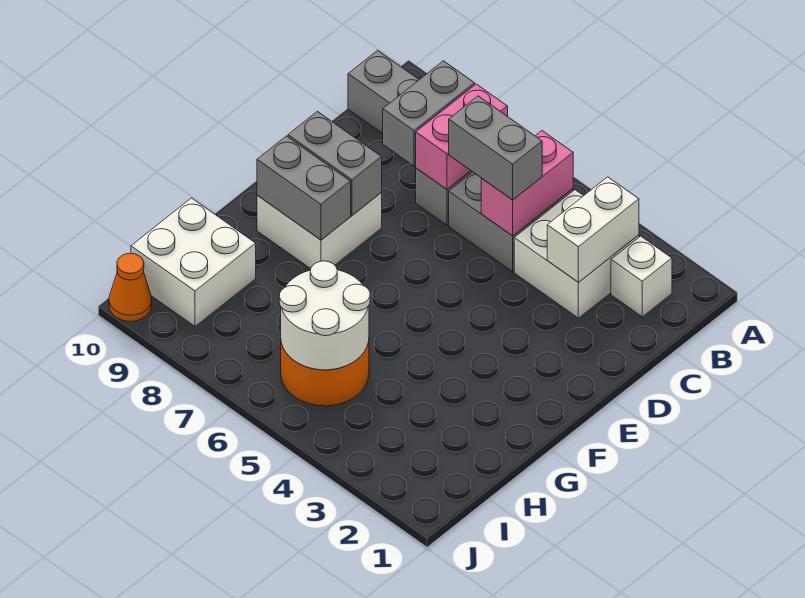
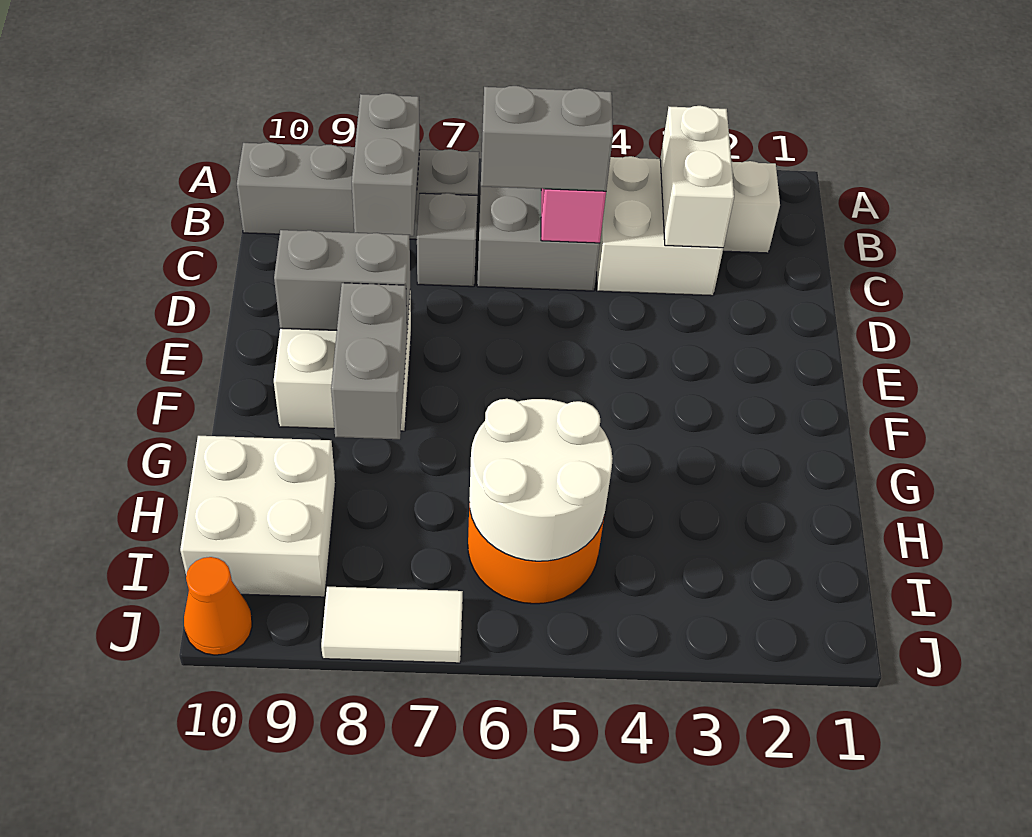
pink 1x2 brick [416,84,508,189] -> none
grey 1x2 brick [257,136,351,240] -> grey 1x2 brick turned to [331,283,407,439]
none -> white 1x2 tile [321,587,463,663]

